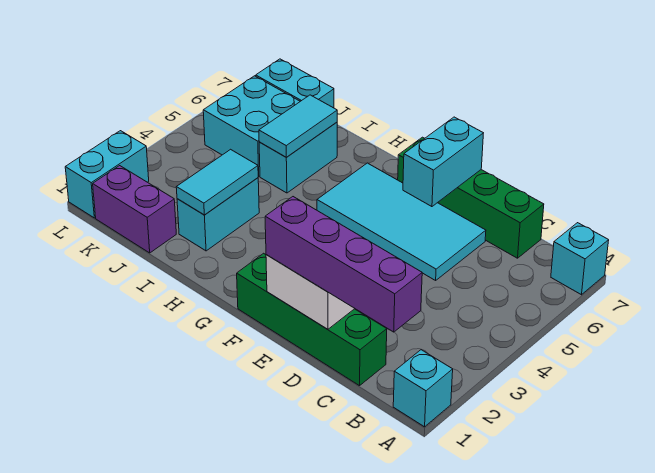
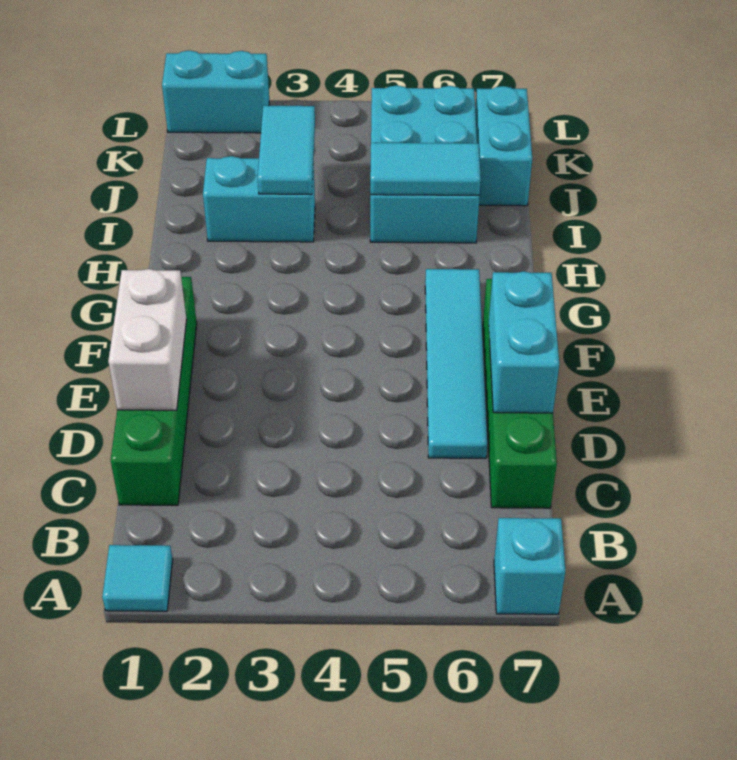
cyan 1x1 brick [393,350,453,427] -> cyan 1x1 tile [102,545,173,611]
purple 1x4 brick [265,197,422,332] -> none
cyan 2x4 tile [317,163,486,280] -> cyan 1x4 tile [425,269,487,458]
cyan 1x2 brick [403,117,483,207] -> cyan 1x2 brick turned to [489,271,559,413]
cyan 1x2 tile [176,149,258,215] -> cyan 1x2 tile turned to [258,106,315,194]
purple 1x2 brick [93,166,176,253] -> none

